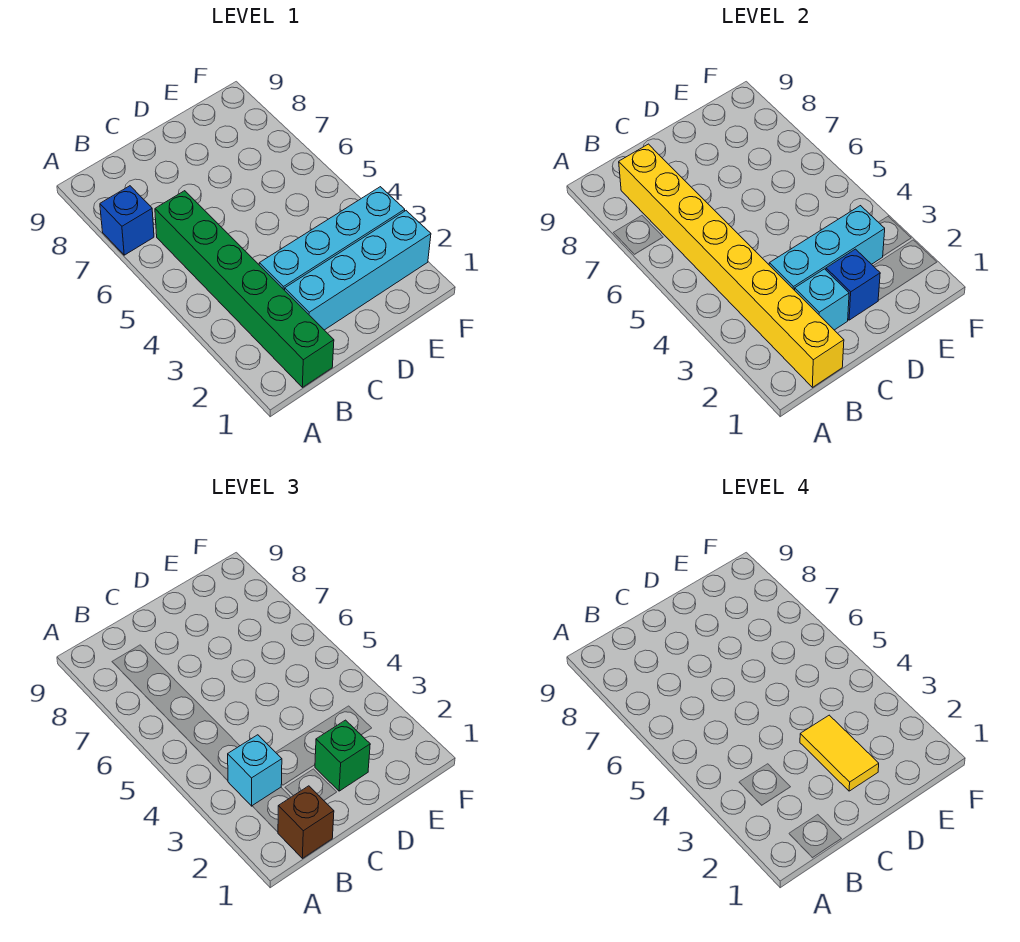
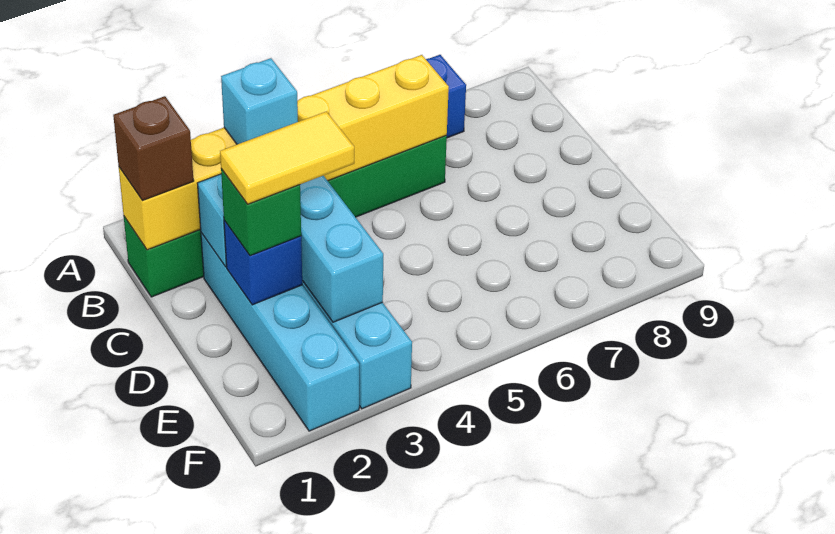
yellow 1x8 brick [619,144,844,387] -> yellow 1x6 brick [119,55,449,250]

